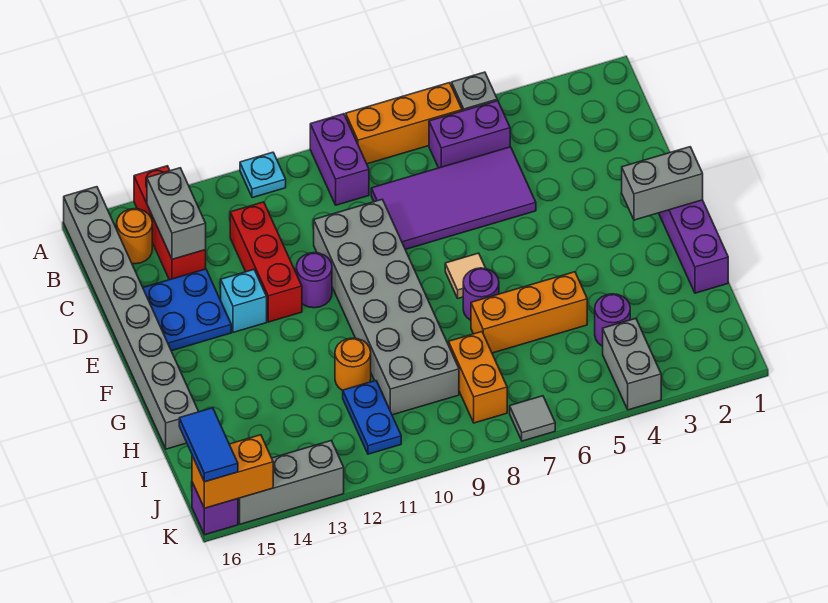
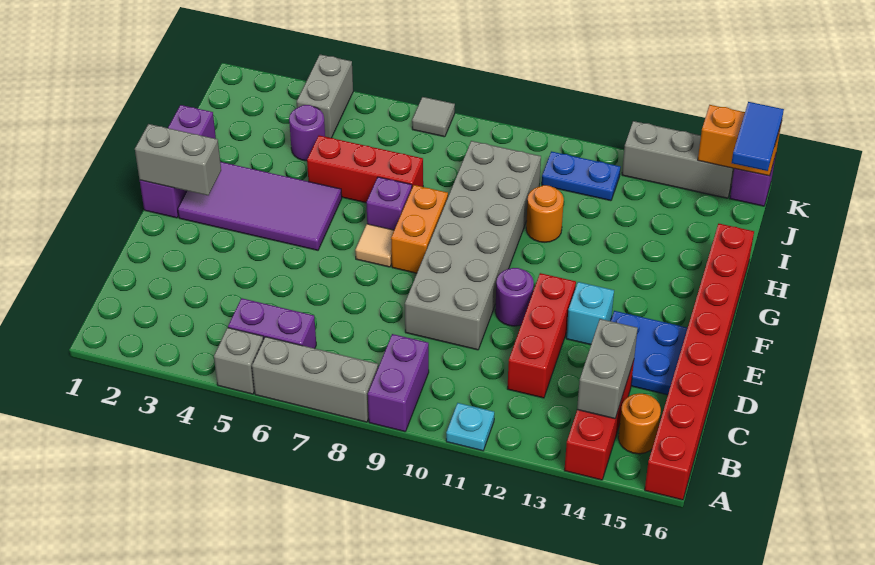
orange 1x3 brick [346,83,462,164] -> grey 1x3 brick [252,337,378,422]
grey 1x8 brick [64,187,199,449] -> red 1x8 brick [645,224,754,500]
purple 2x4 tile [371,147,536,249] -> purple 2x4 tile moved to [178,162,342,250]
purple 1x1 round brick [463,268,499,320] -> purple 1x1 brick [366,177,412,230]
orange 1x3 brick [471,272,587,353] -> red 1x3 brick [307,135,423,203]
orange 1x2 brick [449,332,507,423] -> orange 1x2 brick moved to [391,185,448,273]
blue 1x2 plate [343,381,401,454] -> blue 1x2 plate turned to [542,151,621,201]

